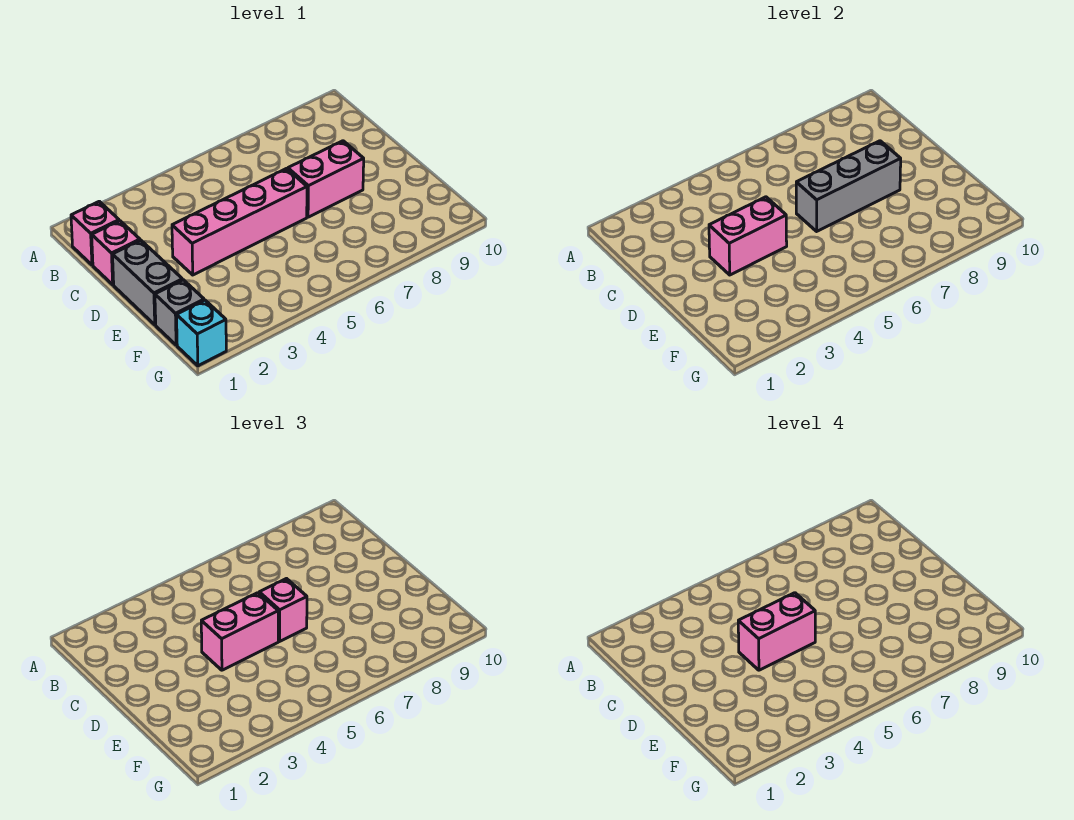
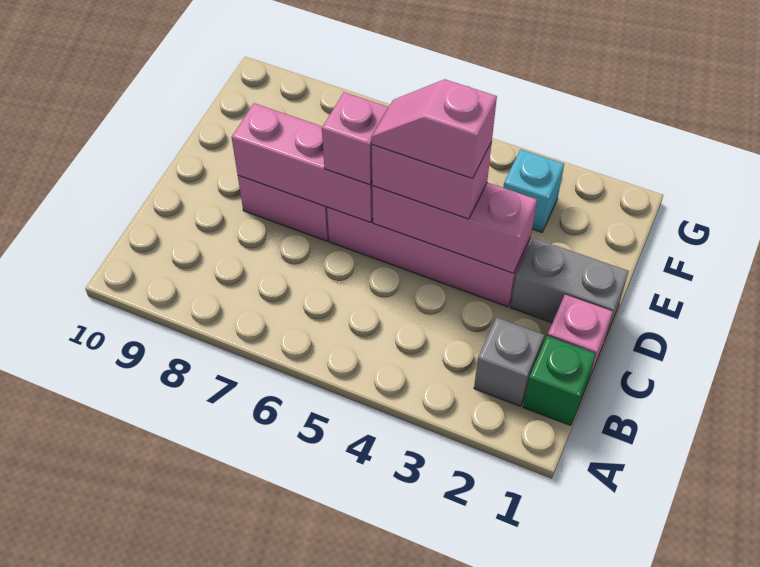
pink 1x1 brick [71,201,119,265] -> green 1x1 brick [523,336,596,426]
grey 1x2 brick [113,240,182,325] -> grey 1x2 brick turned to [511,238,629,338]
pink 1x2 brick [709,197,787,275] -> pink 1x3 brick [372,183,537,273]
pink 1x2 brick [738,593,815,670] -> pink 1x2 slope [372,79,497,179]
grey 1x3 brick [796,141,901,231] -> pink 1x3 brick [232,103,373,222]
grey 1x1 brick [155,280,204,345] -> grey 1x1 brick moved to [474,318,544,406]
cyan 1x1 brick [177,300,226,366] -> cyan 1x1 brick moved to [503,149,564,232]

